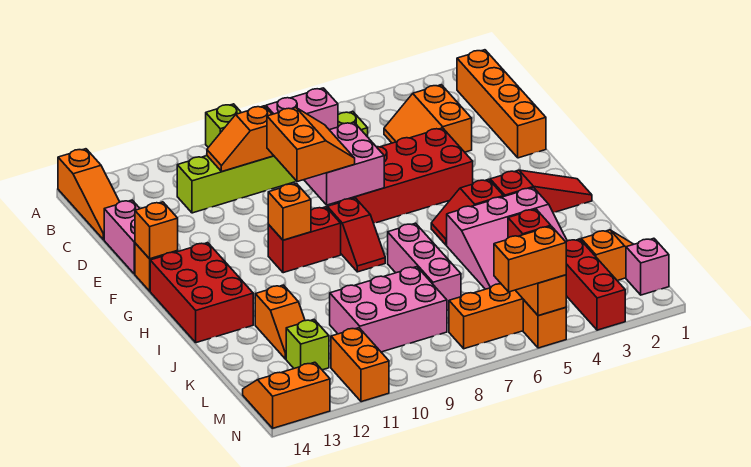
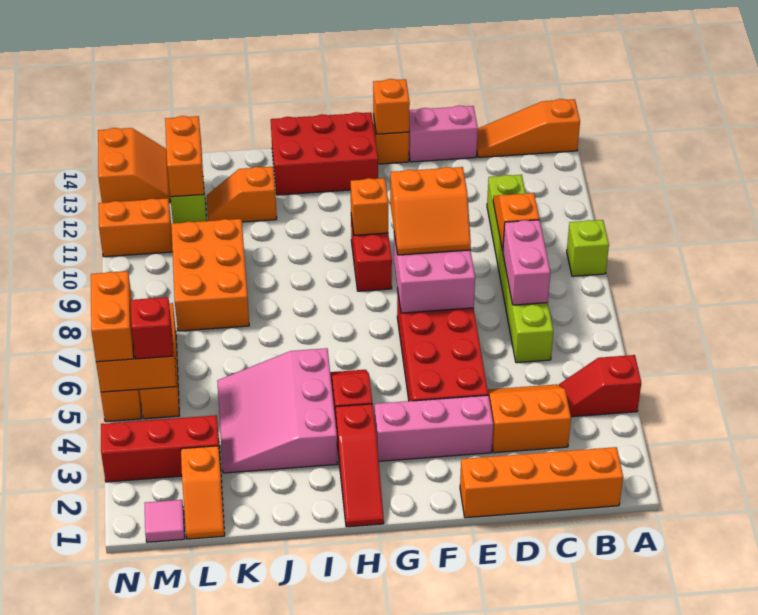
red 1x2 slope [327,198,385,272] -> red 1x2 slope moved to [559,355,641,417]
pink 1x3 brick [388,223,461,310] -> pink 1x3 brick moved to [375,395,493,461]
pink 2x3 brick [330,267,447,352] -> orange 2x3 brick [171,219,249,331]
none -> orange 1x2 brick [165,116,204,197]
pink 1x1 brick [626,238,669,295] -> pink 1x1 tile [145,500,185,542]

